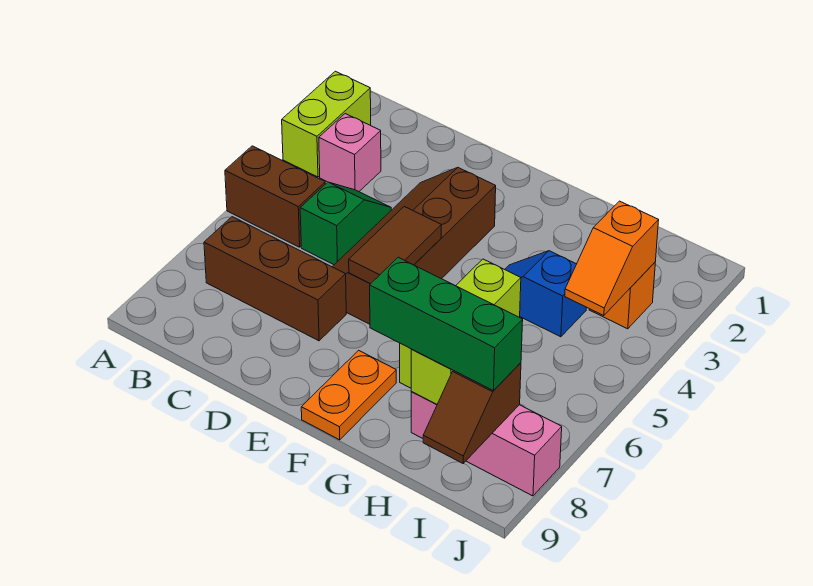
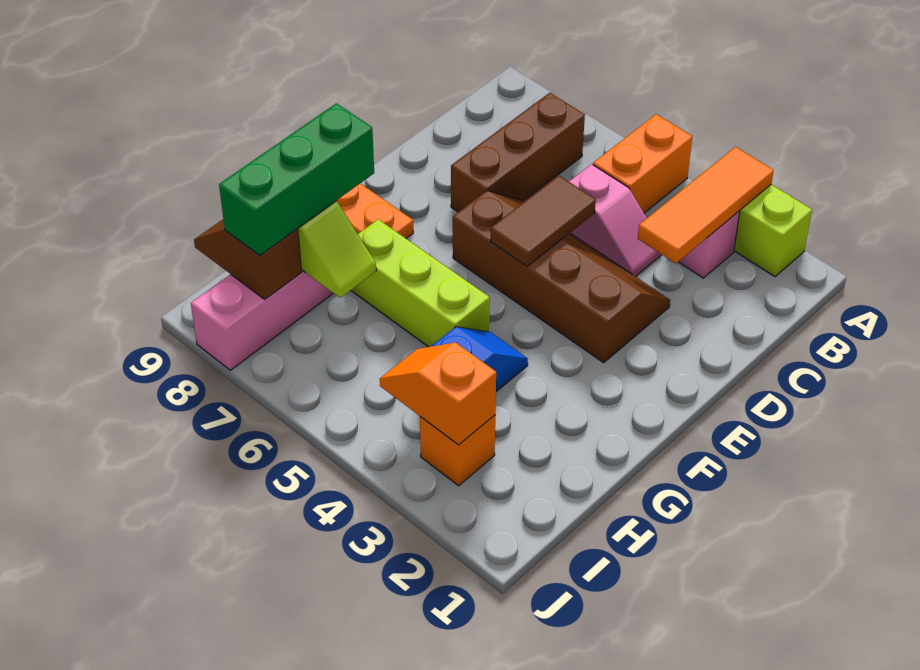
none -> orange 1x3 tile [638,147,774,263]
brown 1x2 brick [225,146,325,247] -> orange 1x2 brick [593,114,692,213]
green 1x2 slope [300,182,391,265] -> pink 1x2 slope [569,164,662,277]
brown 1x2 tile [349,207,441,284] -> brown 1x2 tile turned to [490,176,596,266]

